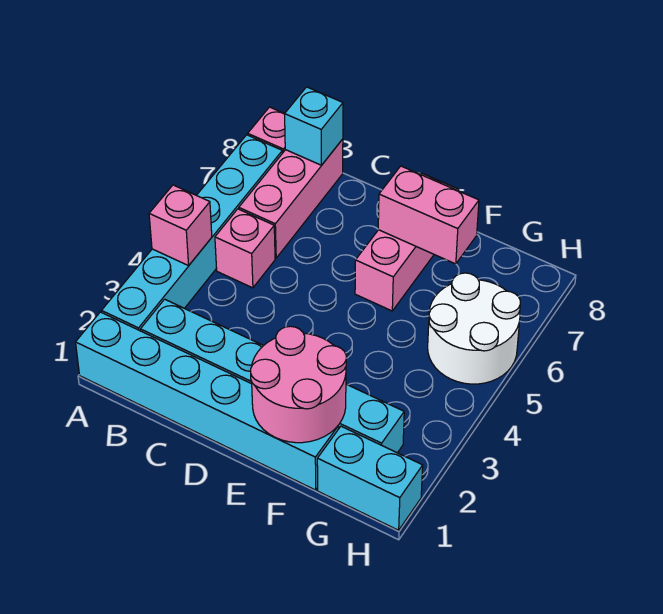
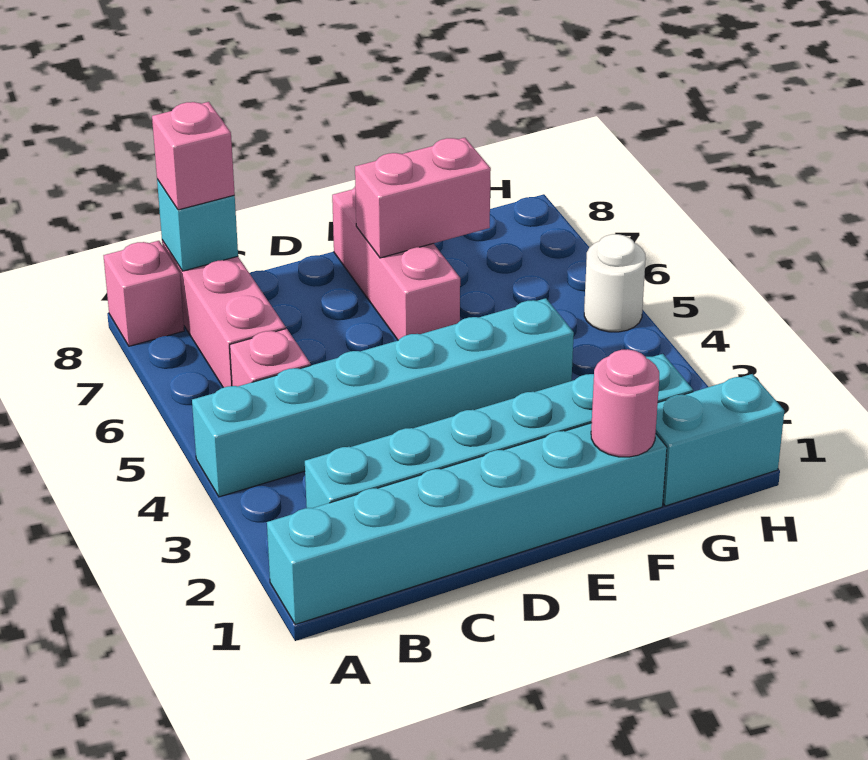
cyan 1x6 brick [102,135,282,331] -> cyan 1x6 brick turned to [192,298,574,497]
pink 1x1 brick [149,185,212,266] -> pink 1x1 brick moved to [152,102,235,210]
pink 2x2 round brick [251,326,346,443] -> pink 1x1 round brick [591,349,659,457]
white 2x2 round brick [428,273,520,384] -> white 1x1 round brick [584,234,646,332]

